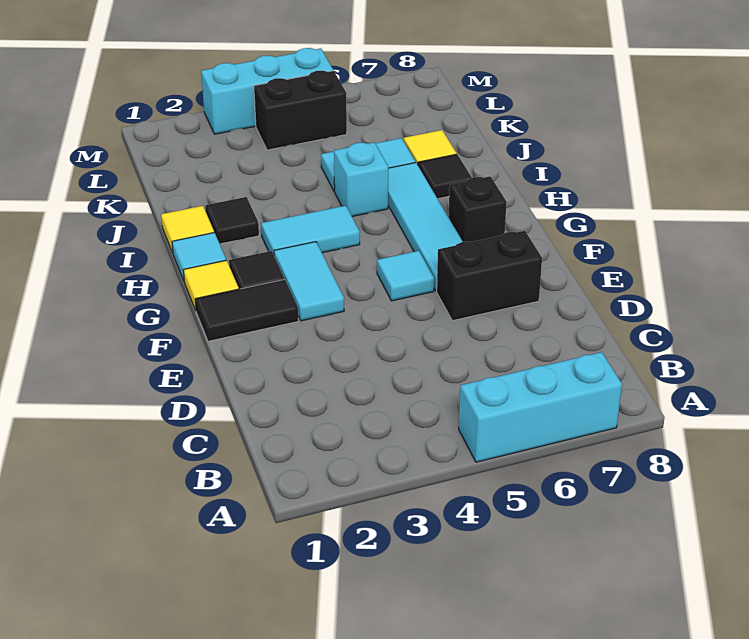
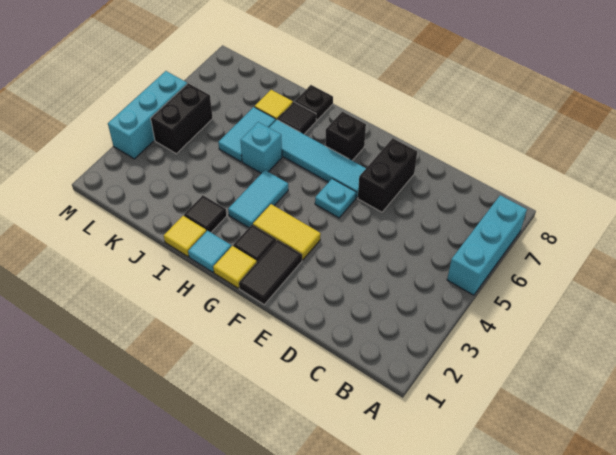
cyan 1x2 tile [274,242,344,321] -> yellow 1x2 tile [253,204,321,260]
cyan 1x1 tile [377,251,434,301] -> cyan 1x1 plate [315,179,356,218]
none -> black 1x1 plate [295,85,333,120]

